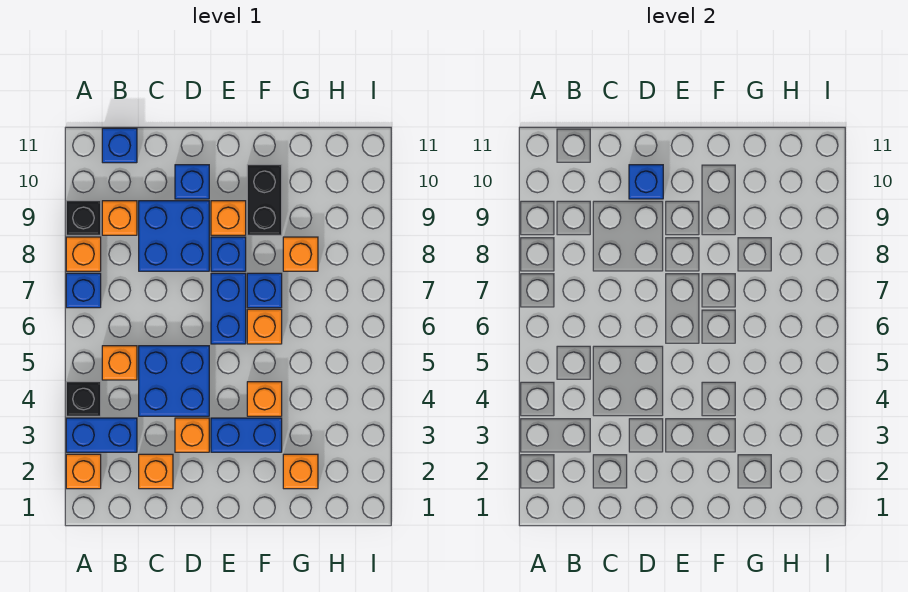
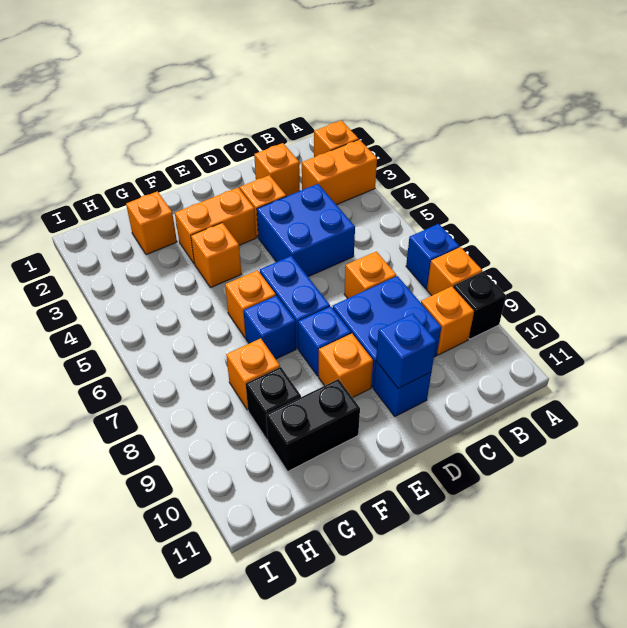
blue 1x2 brick [66,418,137,452] -> orange 1x2 brick [302,139,377,205]
black 1x1 brick [66,382,101,416] -> black 1x1 brick moved to [246,367,301,440]
orange 1x1 brick [102,346,137,380] -> orange 1x1 brick moved to [344,252,396,298]
blue 1x1 brick [102,128,137,163] -> none
blue 1x2 brick [211,418,282,452] -> orange 1x2 brick [175,188,256,264]
black 1x2 brick [247,165,282,235] -> black 1x2 brick turned to [266,379,360,471]

